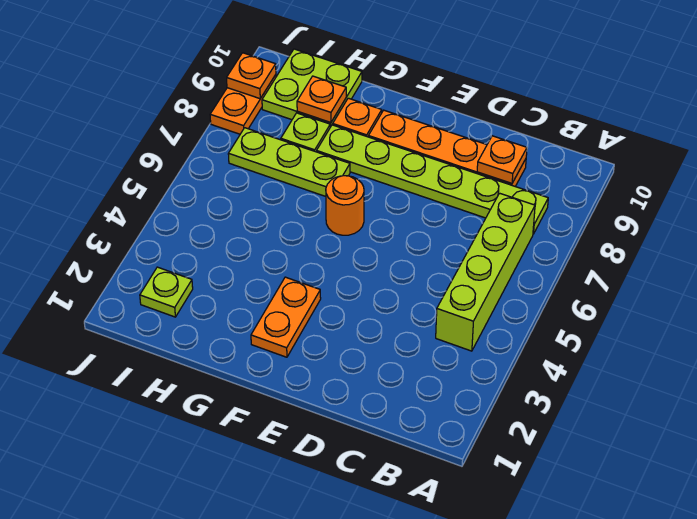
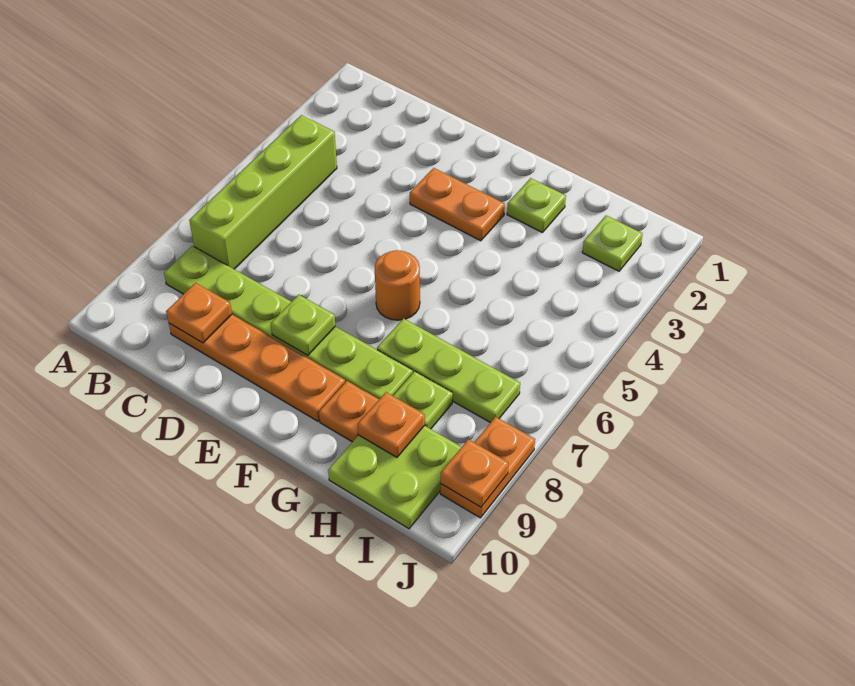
none -> lime 1x1 plate [271,295,335,355]
orange 1x2 plate [251,277,321,357] -> orange 1x2 plate turned to [410,168,505,241]
none -> lime 1x1 plate [507,178,566,232]

